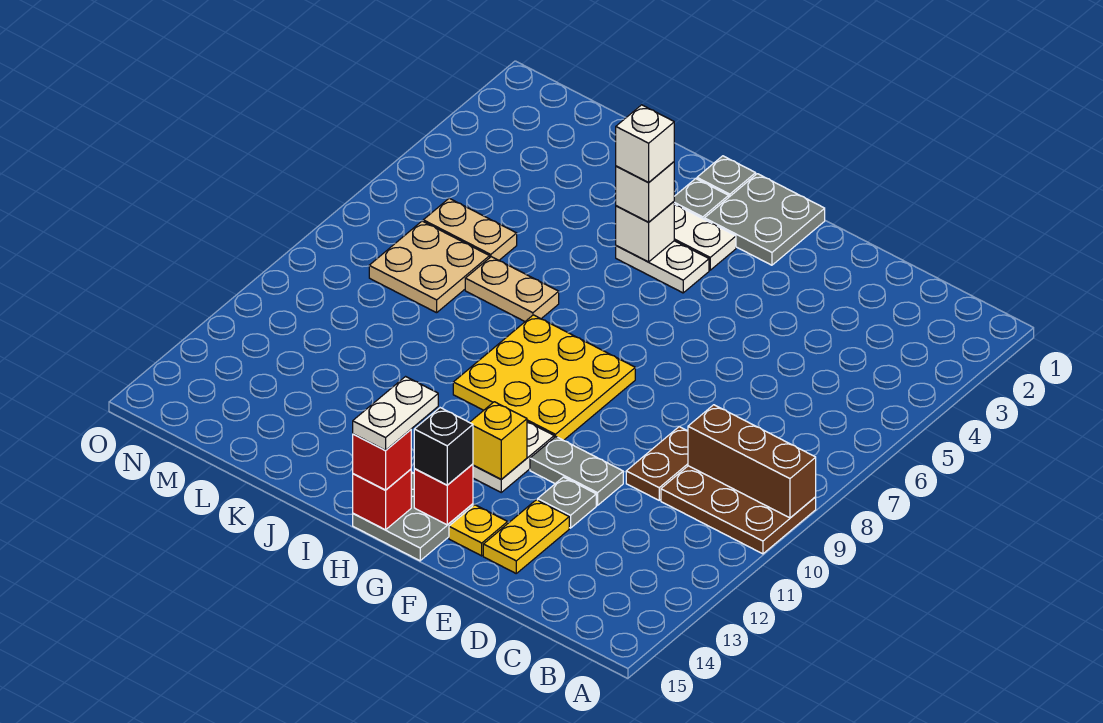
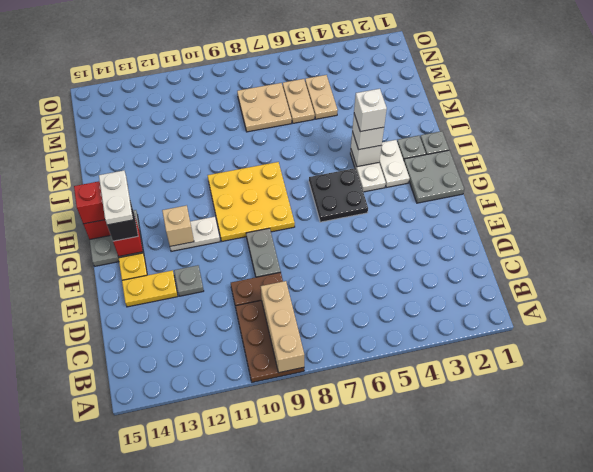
brown 1x3 brick [688,405,816,518] -> tan 1x3 brick [261,281,304,373]
grey 1x2 plate [530,437,623,505] -> grey 1x2 plate moved to [246,228,281,277]
none -> black 2x2 plate [309,168,368,222]
yellow 1x1 brick [470,402,527,479] -> tan 1x1 brick [162,205,194,246]
white 1x2 plate [353,377,438,450] -> white 1x2 plate turned to [99,171,133,225]
tan 1x2 plate [465,257,559,321] -> tan 1x2 plate moved to [305,75,338,119]

